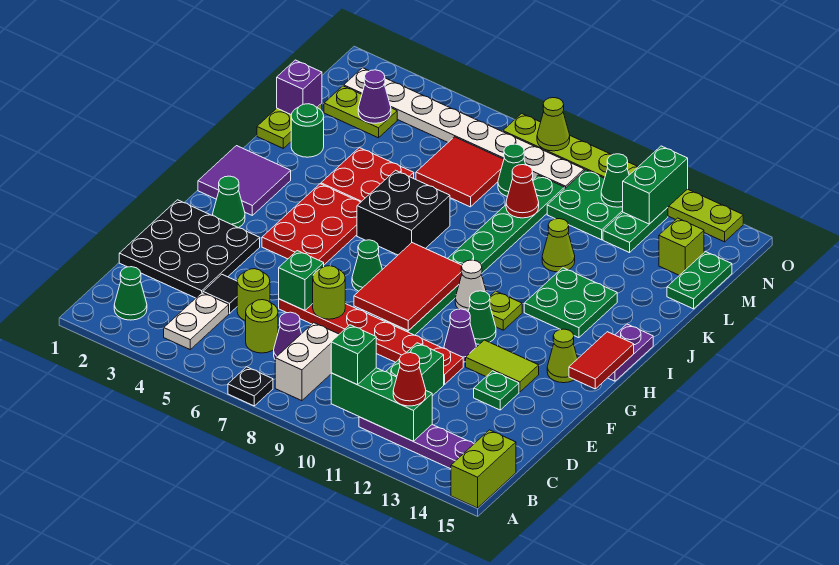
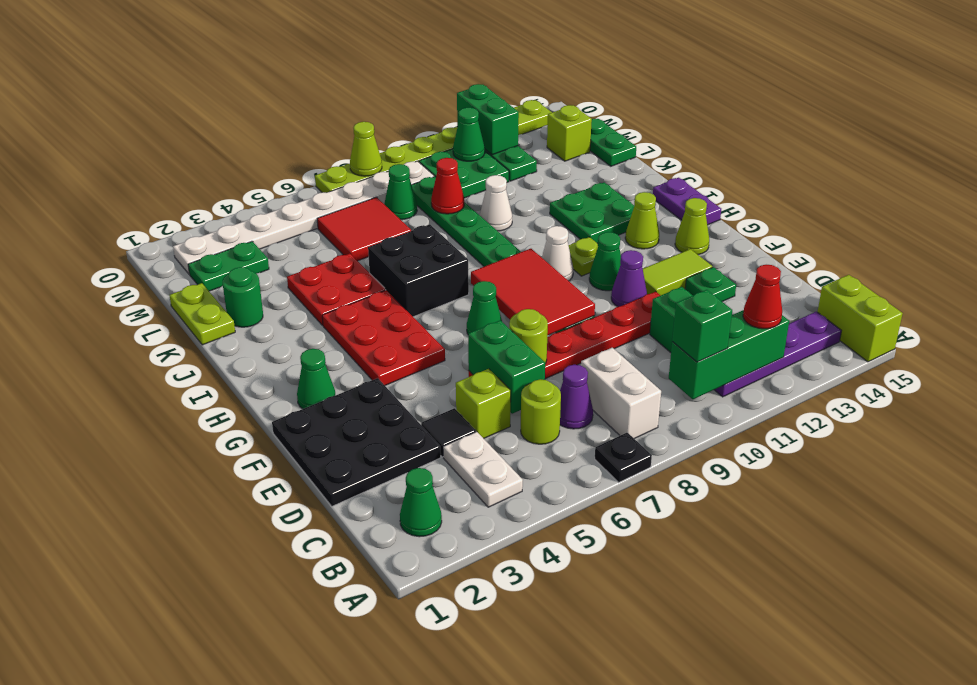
lime 1x1 round brick [237,269,270,321] -> lime 1x1 brick [456,369,511,438]
green 1x1 brick [279,251,324,311] -> green 1x2 brick [468,320,545,414]
red 1x2 tile [569,332,634,389] -> none
purple 2x2 tile [198,146,291,215] -> none
none -> white 1x1 cone [480,175,512,231]
lime 1x1 cone [542,219,575,272] -> lime 1x1 cone moved to [625,192,659,249]
purple 1x1 brick [277,60,322,115] -> none
lime 1x2 plate [324,86,397,138] -> green 1x2 plate [188,241,269,291]
purple 1x1 cone [358,70,391,123] -> none

